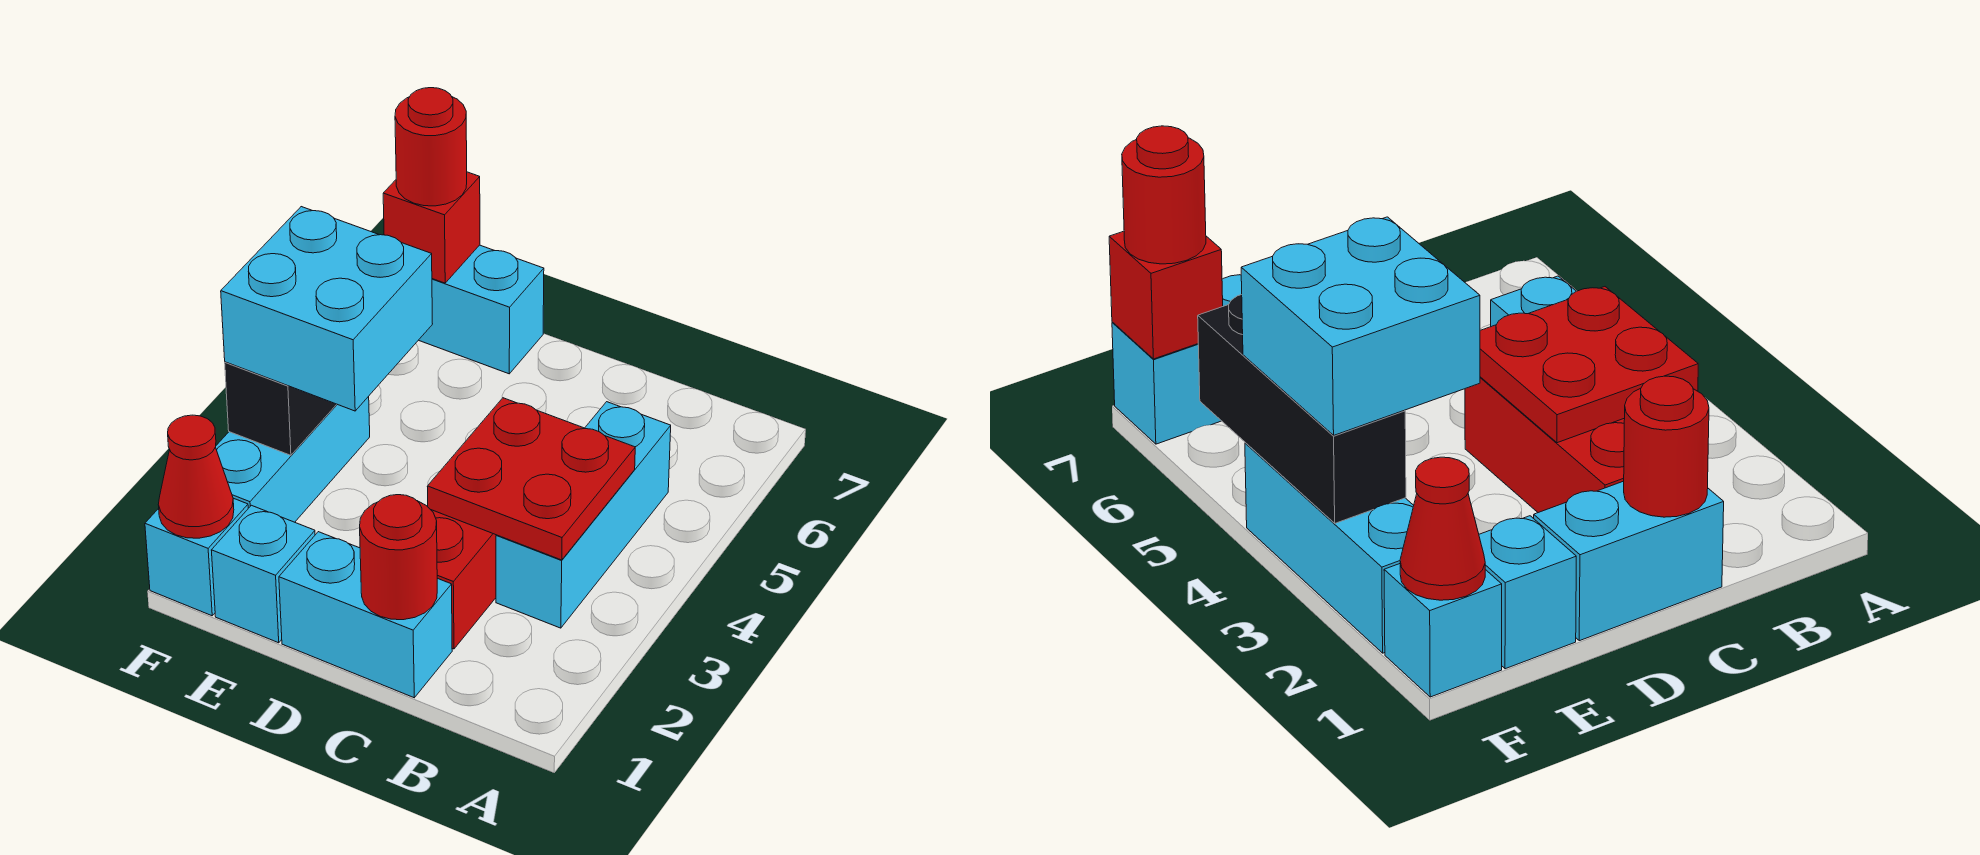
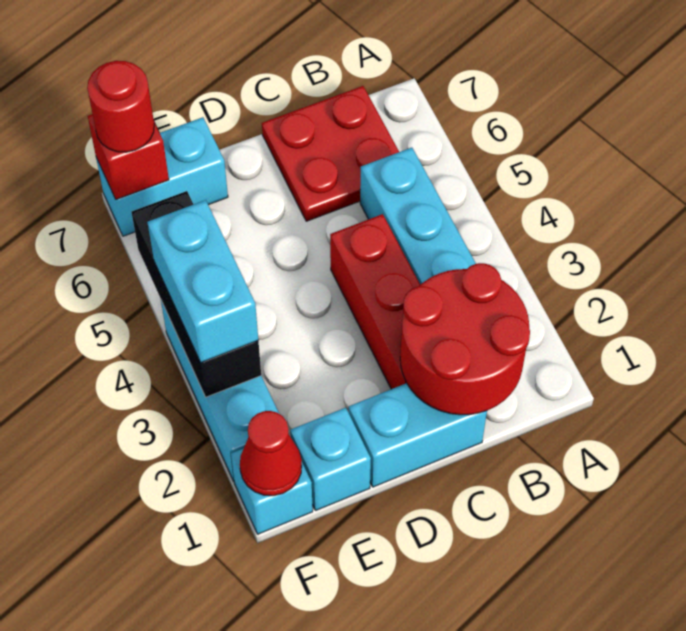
red 2x2 plate [427,398,635,560] -> red 2x2 plate moved to [262,86,399,221]
red 1x1 round brick [360,495,437,620] -> red 2x2 round brick [400,263,530,415]
cyan 2x2 brick [221,207,432,411] -> cyan 1x2 brick [147,200,258,363]

